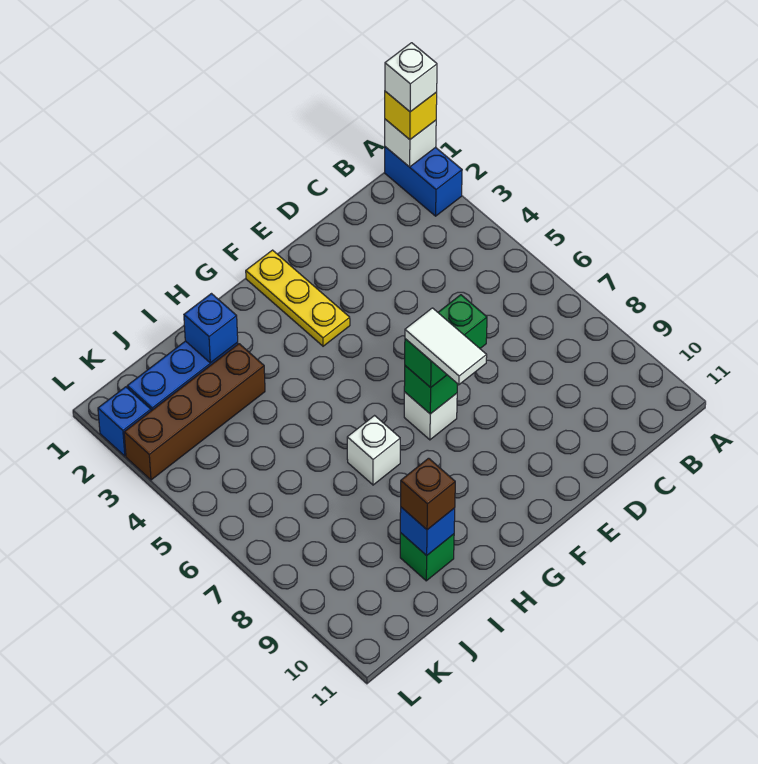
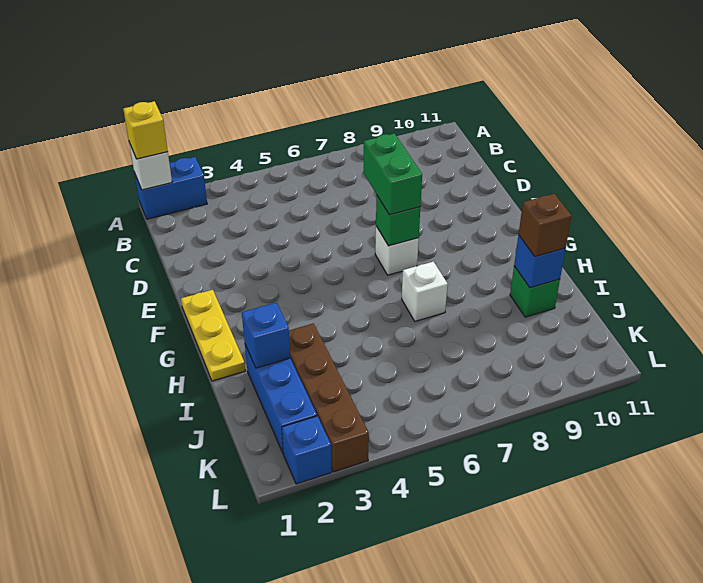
white 1x1 brick [385,43,437,112] -> none
yellow 1x3 plate [246,250,350,346] -> yellow 1x3 plate turned to [181,290,245,381]
white 1x2 tile [405,308,487,385] -> none

